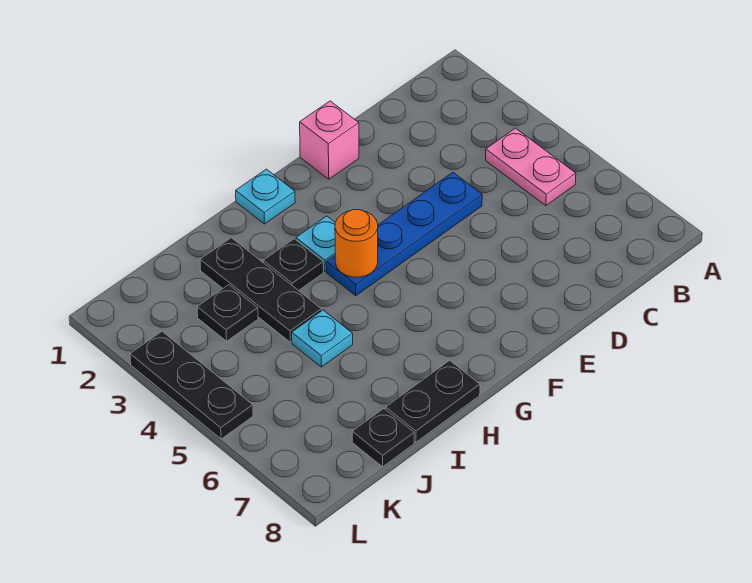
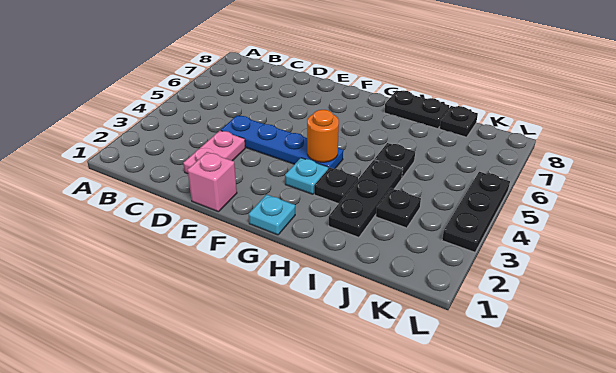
pink 1x2 plate [486,128,576,206] -> pink 1x2 plate moved to [183,130,245,174]
cyan 1x1 plate [292,310,353,367] -> black 1x1 plate [374,143,415,178]

